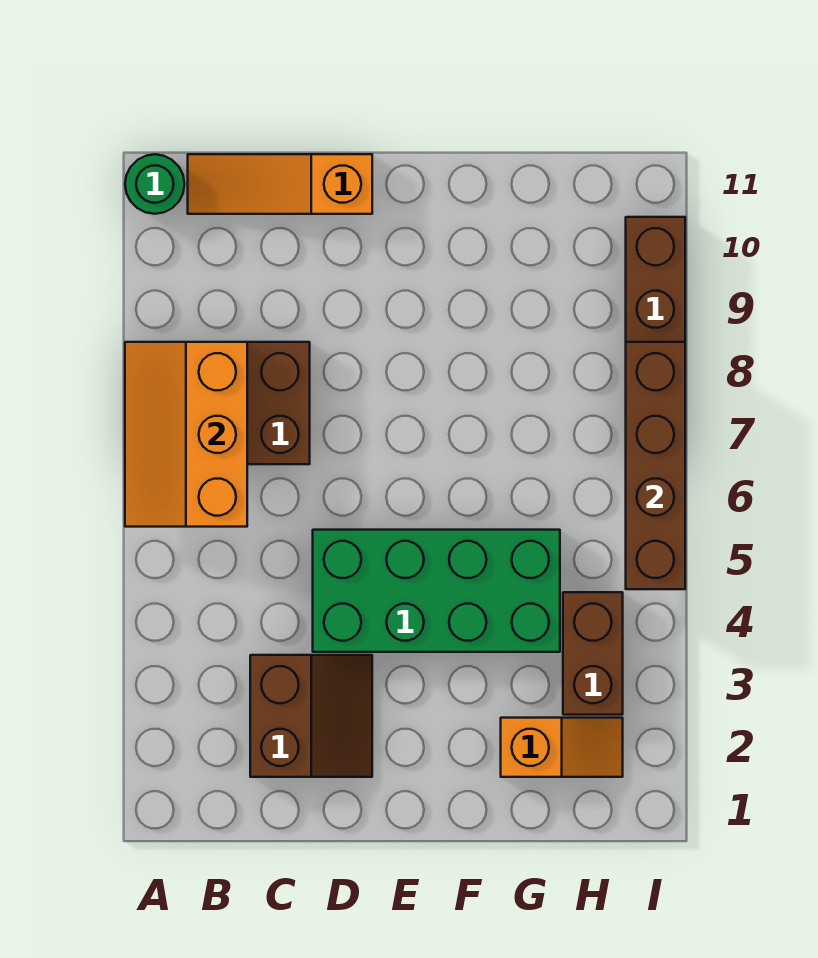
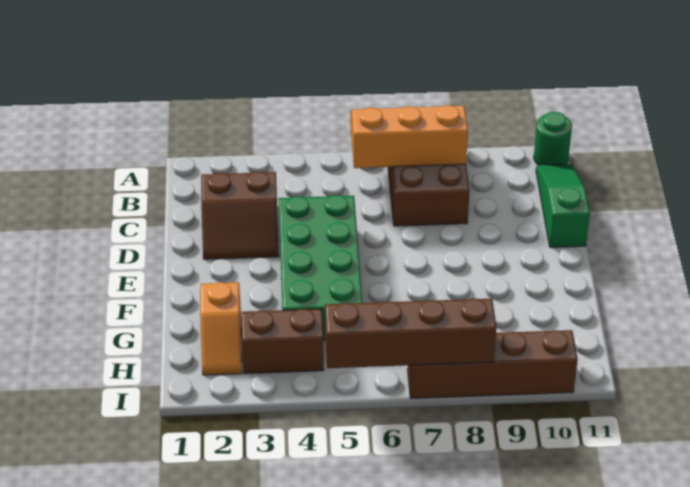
orange 1x3 slope [188,154,372,214] -> green 1x3 slope [536,164,590,247]

